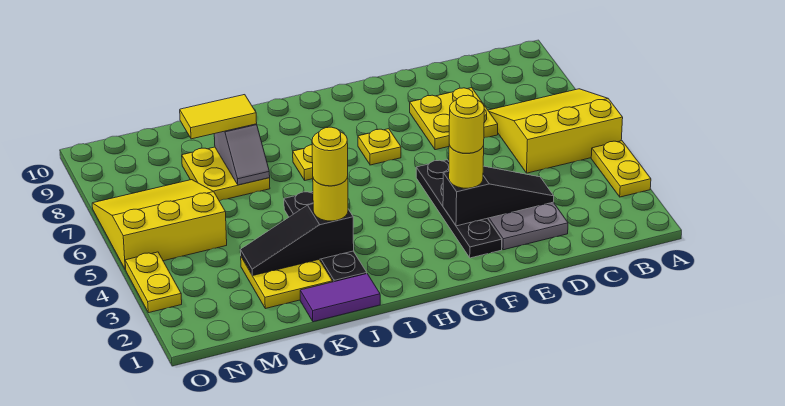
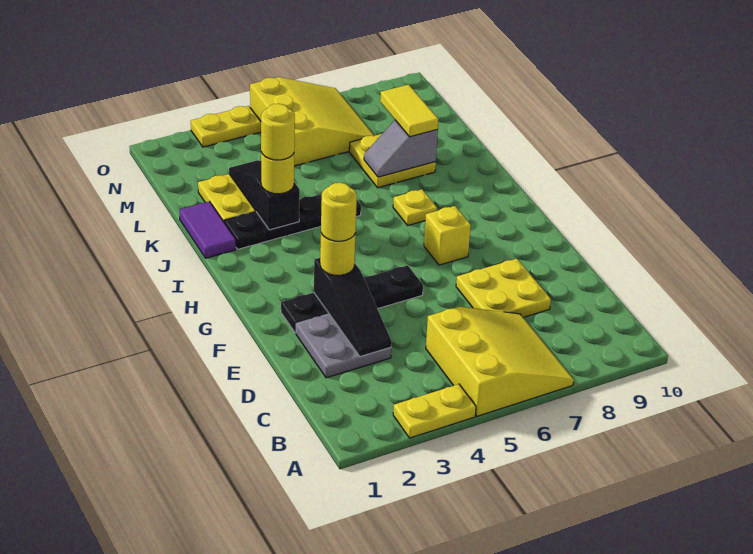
yellow 1x1 plate [358,129,401,165] -> yellow 1x1 brick [424,206,471,265]

